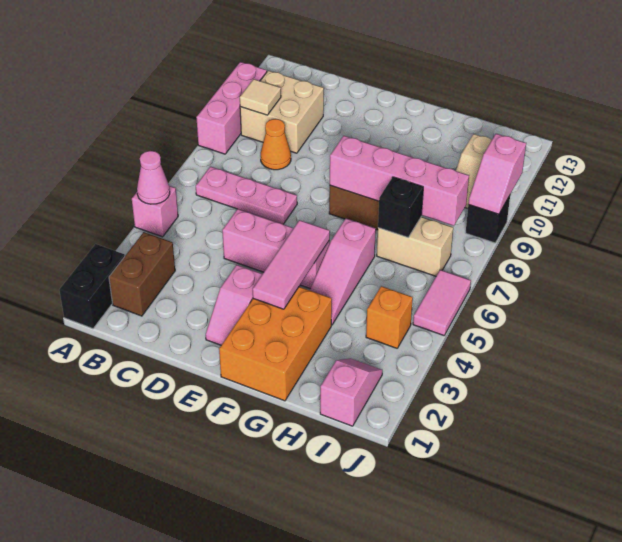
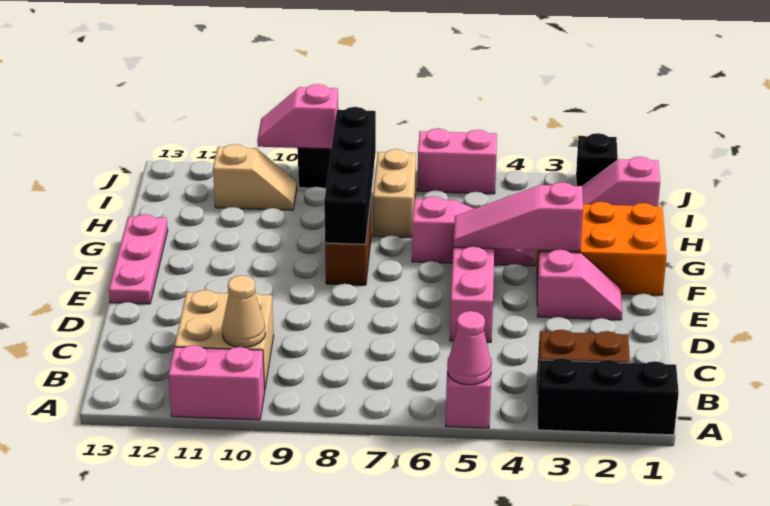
black 1x2 brick [59,244,125,329] -> black 1x3 brick [538,358,679,435]
pink 1x3 brick [196,62,267,154] -> pink 1x2 brick [168,345,265,420]
pink 1x3 plate [196,167,297,224] -> pink 1x3 plate moved to [109,214,168,304]
tan 1x1 tile [240,79,281,115] -> tan 1x1 cone [222,275,265,348]
orange 1x1 cone [261,119,291,170] -> none
pink 1x3 tile [253,220,330,309] -> pink 1x3 slope [453,182,583,251]
pink 1x4 brick [330,136,469,226] -> black 1x4 brick [324,107,376,244]
black 1x1 brick [378,177,423,237] -> black 1x1 brick moved to [576,133,618,186]
orange 1x1 brick [366,286,413,348] -> none
pink 1x2 tile [413,270,471,335] -> pink 1x2 brick [417,128,497,194]
pink 1x2 slope [468,134,526,214] -> pink 1x2 slope turned to [257,84,338,149]

